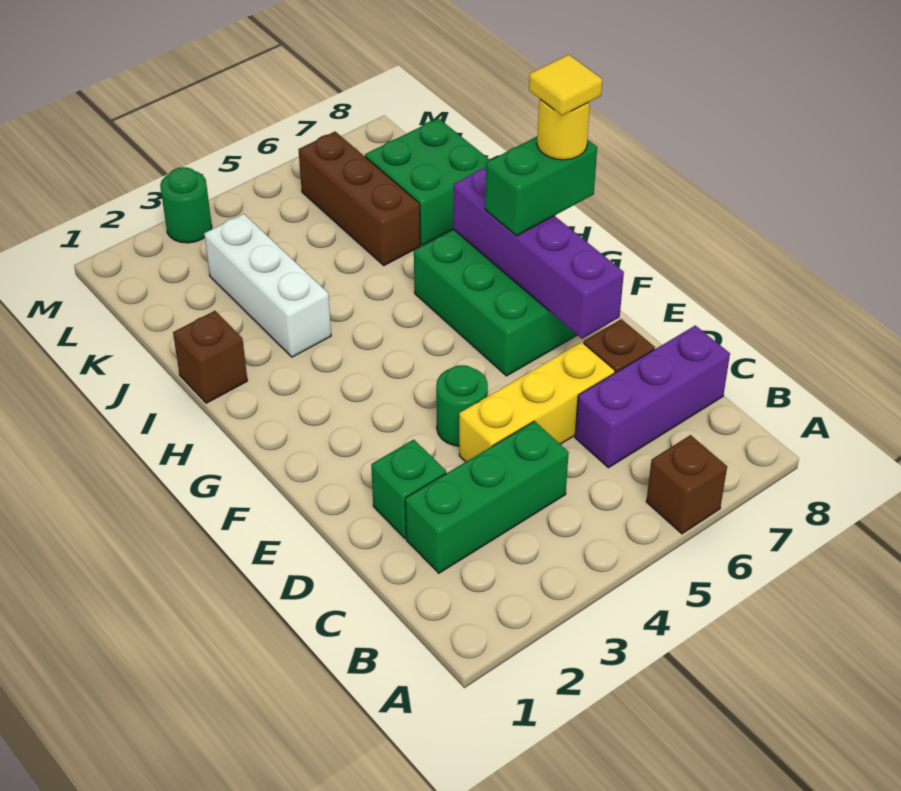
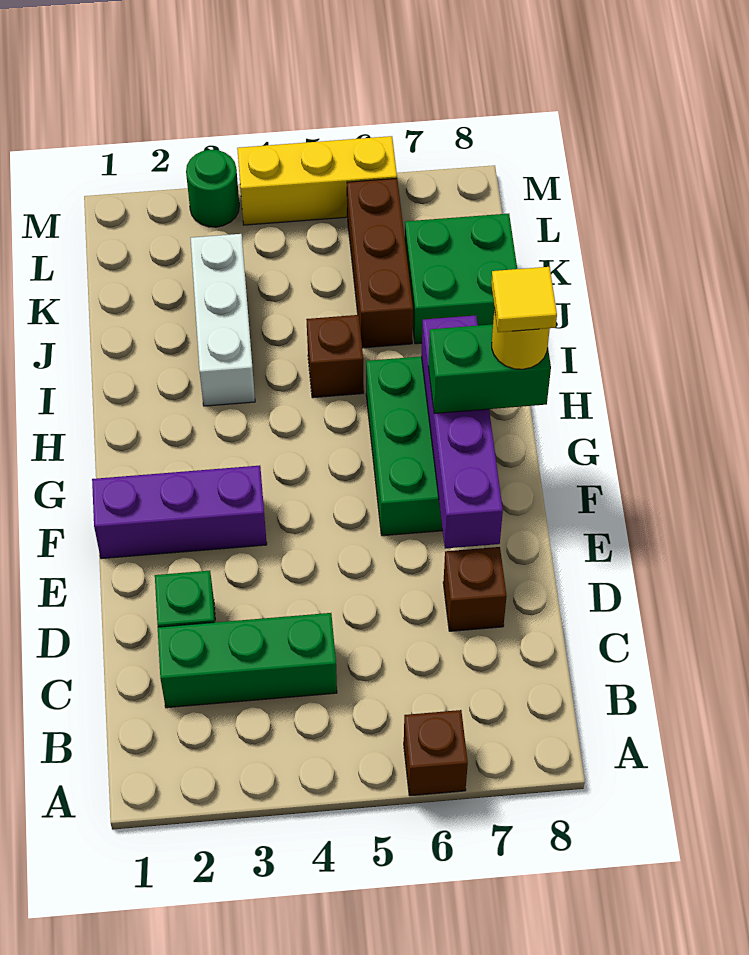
purple 1x3 brick [575,325,730,468] -> purple 1x3 brick moved to [92,466,267,559]
yellow 1x3 brick [459,342,615,462] -> yellow 1x3 brick moved to [237,136,397,225]
green 1x1 round brick [436,365,488,446] -> none
brown 1x1 brick [173,311,247,403] -> brown 1x1 brick moved to [306,315,364,398]

